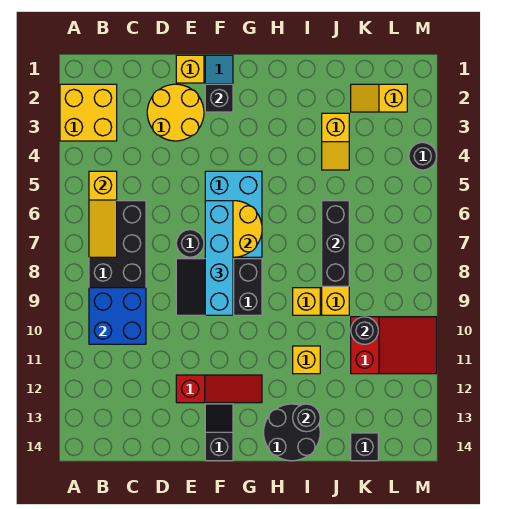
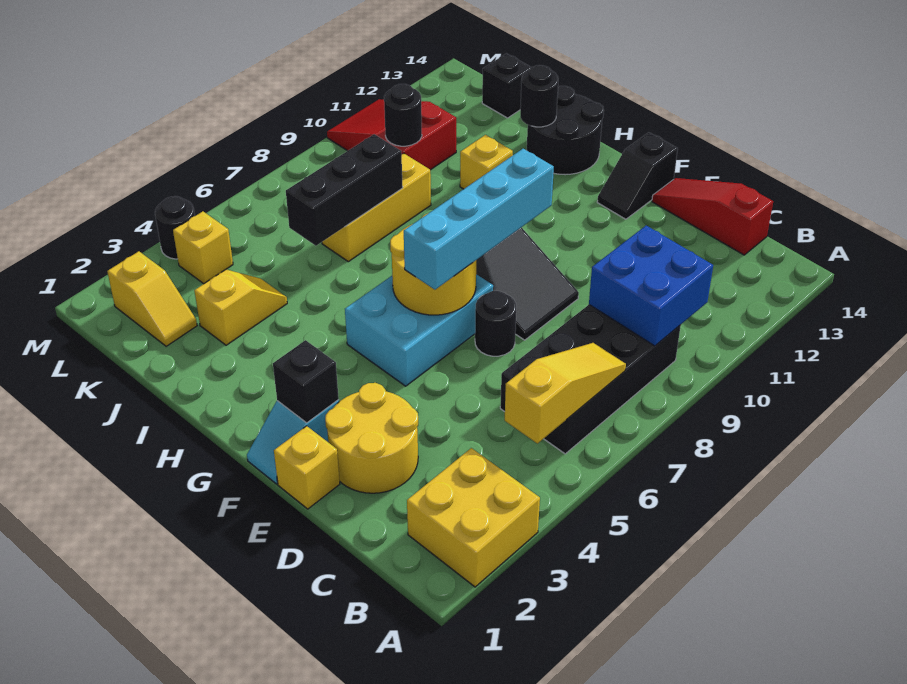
red 1x3 slope [176,375,262,403] -> red 1x3 slope moved to [652,178,773,255]
yellow 1x1 brick [293,288,320,315] -> yellow 1x1 brick moved to [173,211,233,284]

